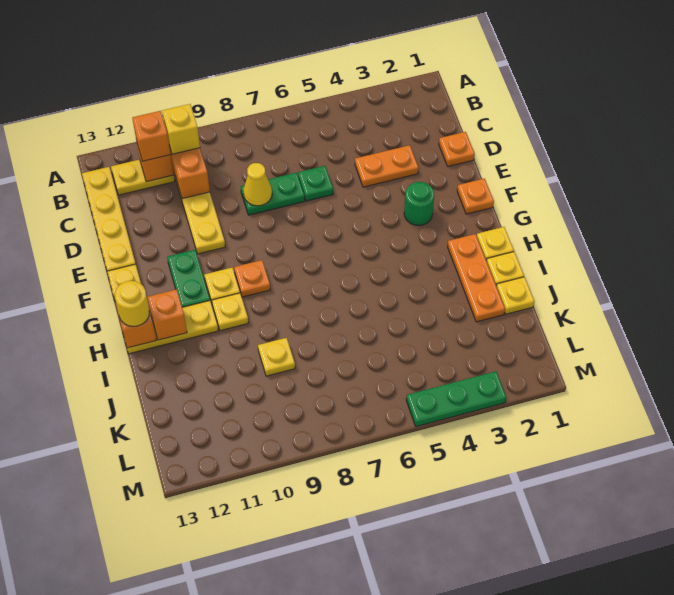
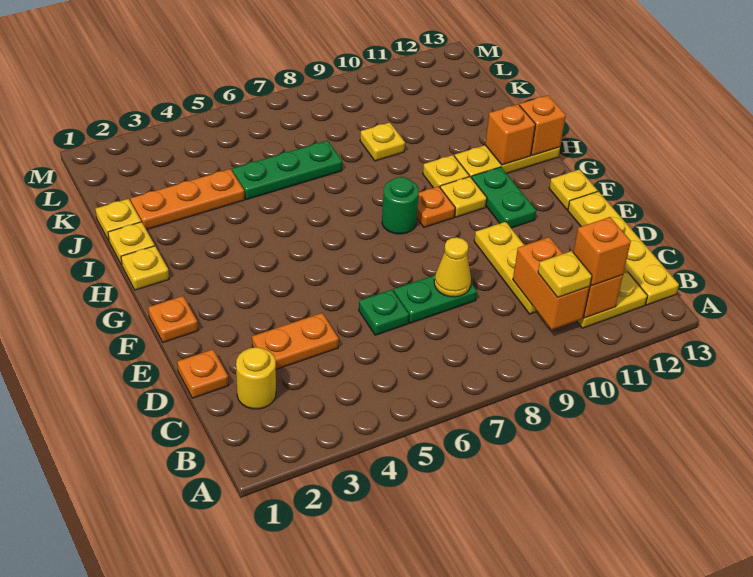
yellow 1x1 brick [162,104,200,154] -> yellow 1x1 plate [538,251,592,298]
green 1x1 round brick [404,182,434,225] -> green 1x1 round brick moved to [382,177,419,234]
orange 1x3 plate [448,234,505,322] -> orange 1x3 plate turned to [131,169,244,230]
yellow 1x1 round brick [115,281,150,326] -> yellow 1x1 round brick moved to [236,347,276,409]
green 1x3 plate [406,371,506,426] -> green 1x3 plate moved to [232,141,342,200]

